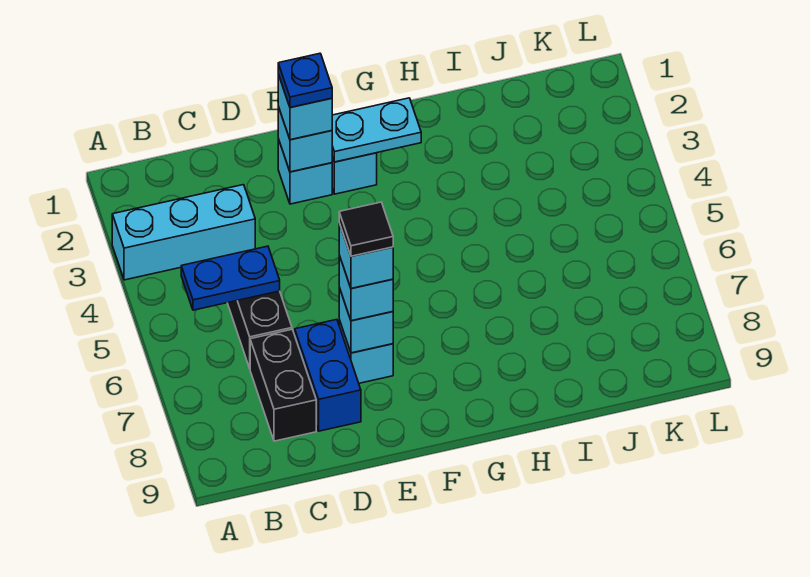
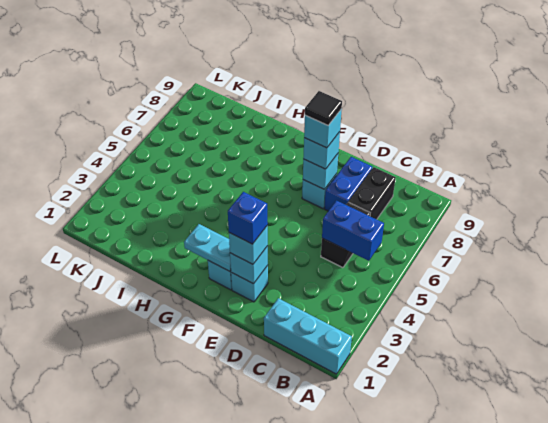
cyan 1x3 brick [112,185,255,280] -> cyan 1x3 brick moved to [264,298,352,374]
blue 1x2 plate [181,246,280,310] -> blue 1x2 brick [322,201,384,261]
blue 1x1 plate [278,53,332,108] -> blue 1x1 brick [228,192,268,244]

